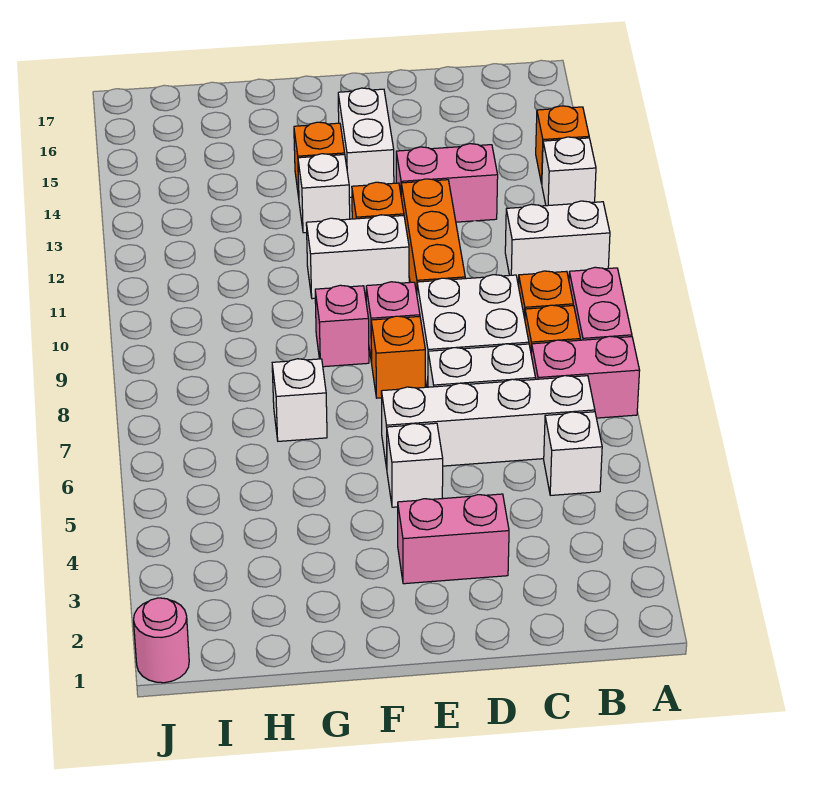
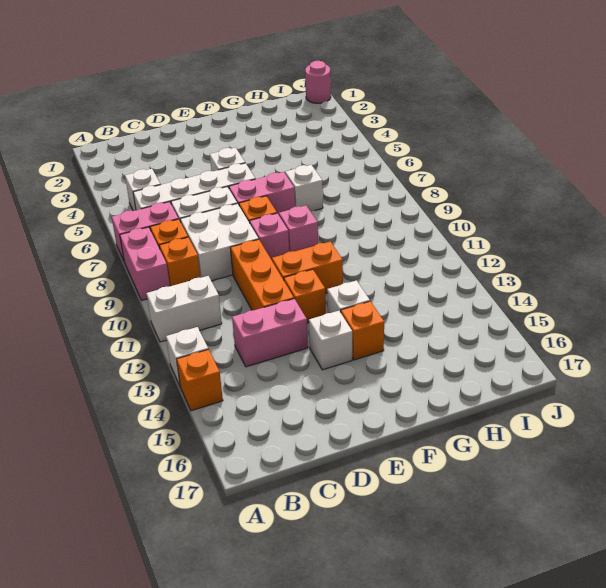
pink 1x2 brick [398,494,509,584] -> pink 1x2 brick moved to [229,172,295,215]
white 1x2 brick [306,215,409,299] -> orange 1x2 brick [272,241,343,294]
white 1x2 brick [338,88,394,197] -> white 1x1 brick [309,311,352,370]

